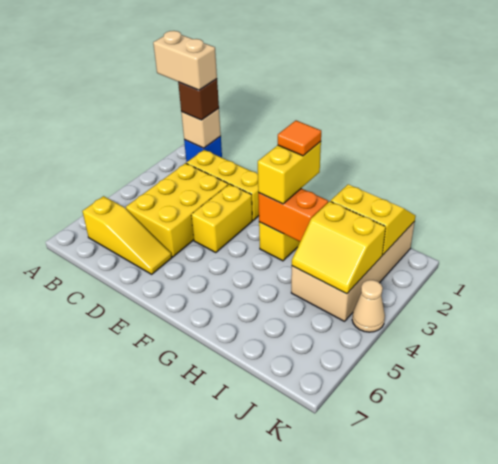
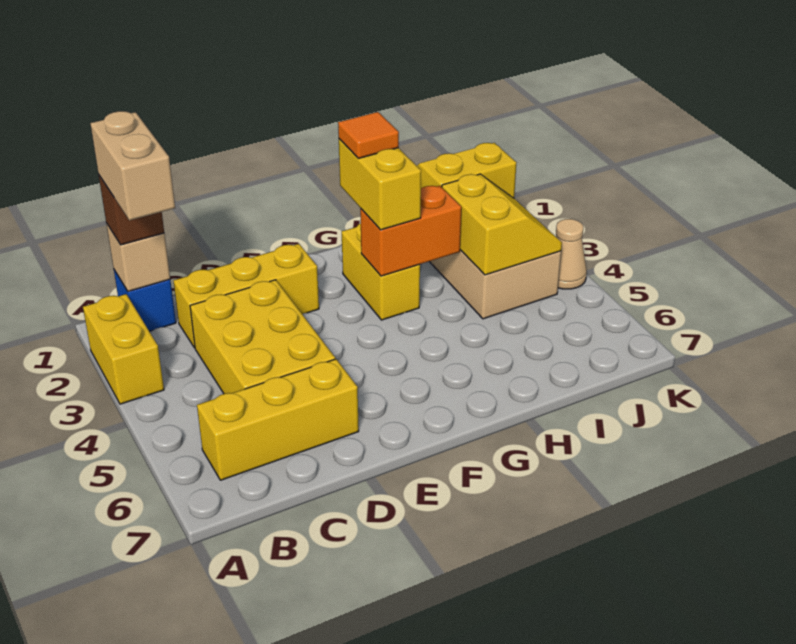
tan 1x2 brick [153,31,217,90] -> tan 1x2 brick turned to [90,111,175,220]
yellow 1x3 slope [82,196,172,274] -> yellow 1x3 brick [197,359,359,480]
yellow 1x2 brick [191,184,252,253] -> yellow 1x2 brick moved to [83,294,164,404]
yellow 2x2 slope [292,201,386,294] -> yellow 2x2 slope turned to [442,174,562,275]

